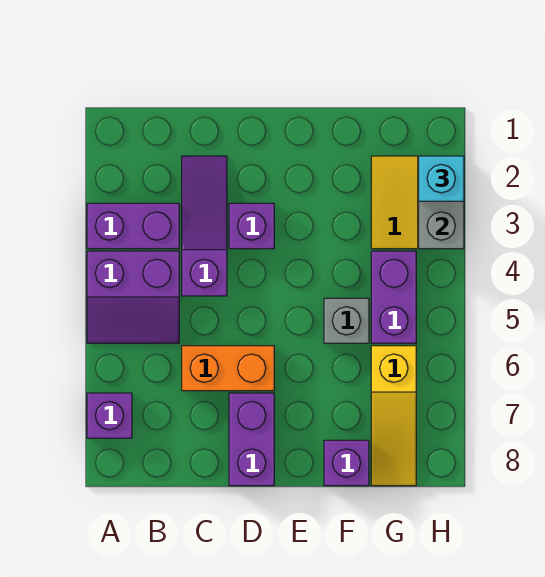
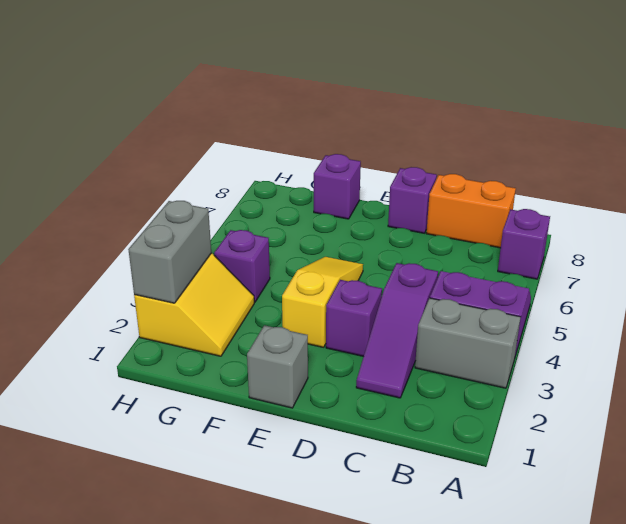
purple 1x2 brick [87,203,179,249] -> grey 1x2 brick [415,298,521,388]
orange 1x2 brick [182,346,274,391] -> orange 1x2 brick moved to [426,174,516,248]
purple 1x2 brick [229,393,274,486] -> purple 1x1 brick [388,167,437,233]
grey 1x1 brick [324,298,369,343] -> grey 1x1 brick moved to [247,325,308,408]
purple 1x2 brick [371,251,416,343] -> purple 1x1 brick [214,230,270,302]
yellow 1x3 slope [371,346,416,486] -> yellow 1x3 slope moved to [282,257,363,347]
cyan 1x1 brick [419,156,464,201] -> none

